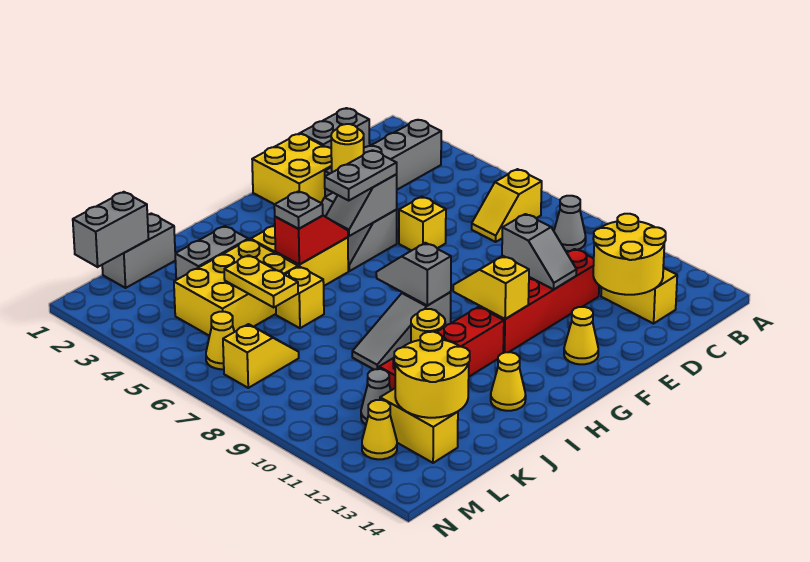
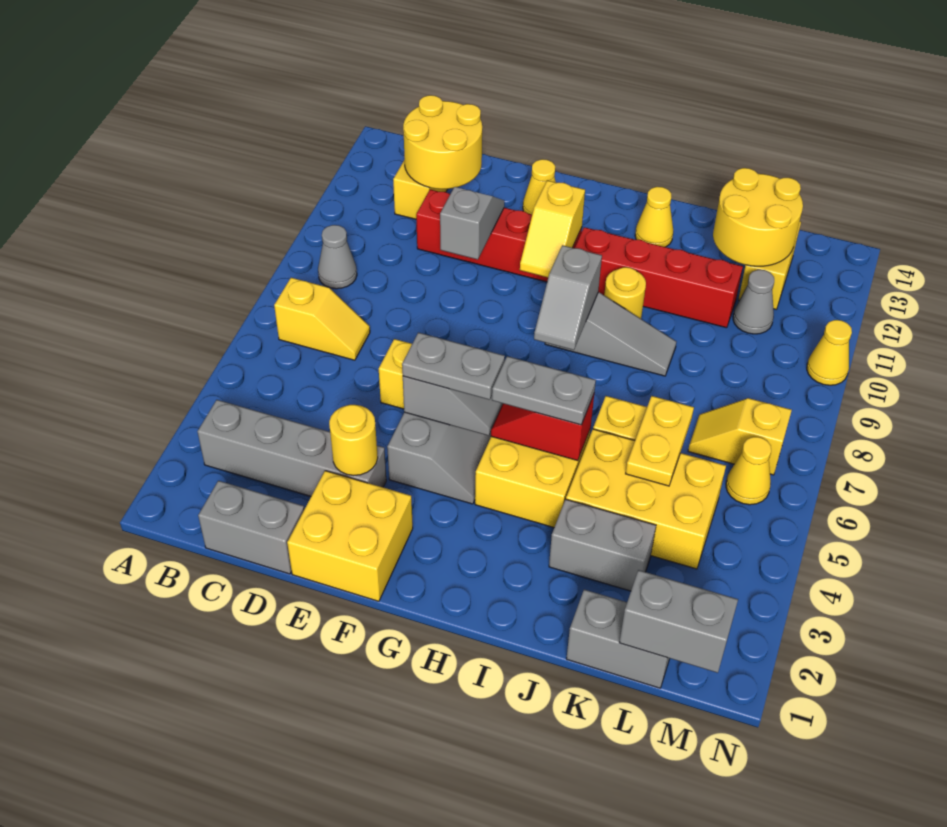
grey 1x1 plate [274,191,323,229] -> grey 1x2 plate [492,356,596,425]
yellow 1x1 cone [362,400,397,459] -> yellow 1x1 cone moved to [807,320,852,385]

